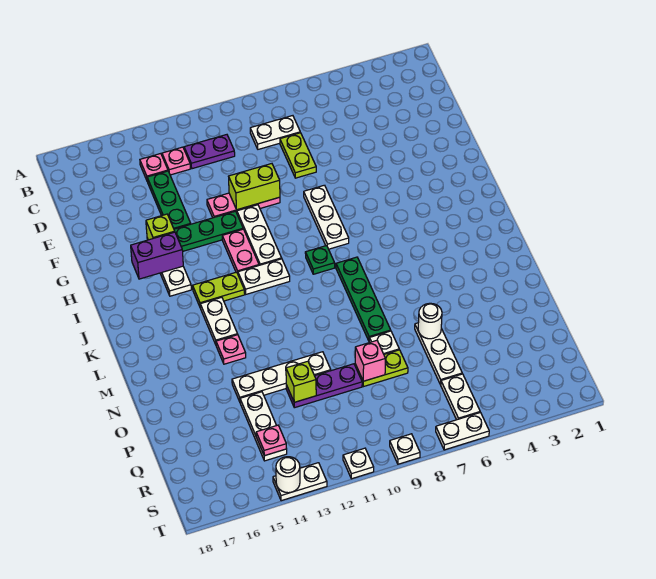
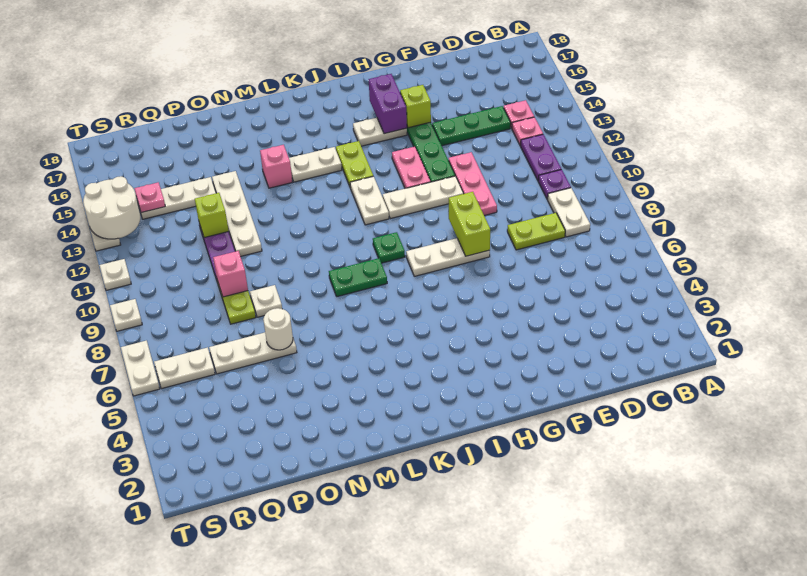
none -> purple 1x1 plate [538,170,571,199]
lime 1x2 brick [229,164,280,210] -> lime 1x2 brick moved to [448,192,490,256]
pink 1x2 plate [222,229,259,273] -> pink 1x2 plate turned to [392,147,431,189]
green 1x4 plate [336,257,391,341] -> green 1x2 plate [329,258,387,297]
pink 1x1 plate [216,335,246,364] -> pink 1x1 brick [260,145,292,188]
white 1x1 round brick [276,457,300,493] -> white 2x2 round brick [83,176,140,239]

